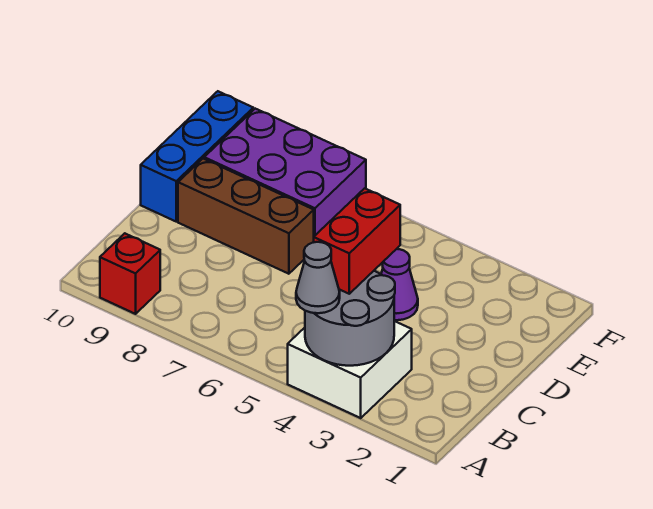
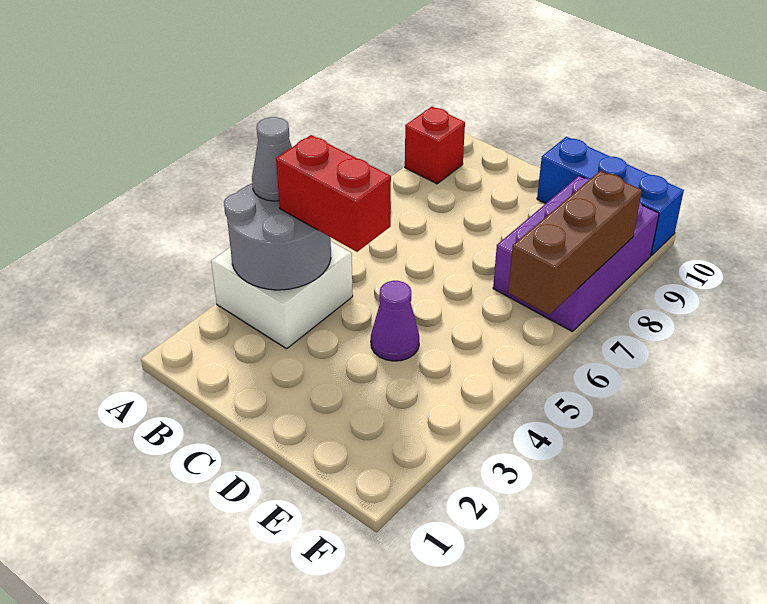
brown 1x3 brick [178,159,314,274] -> brown 1x3 brick moved to [508,171,642,315]

